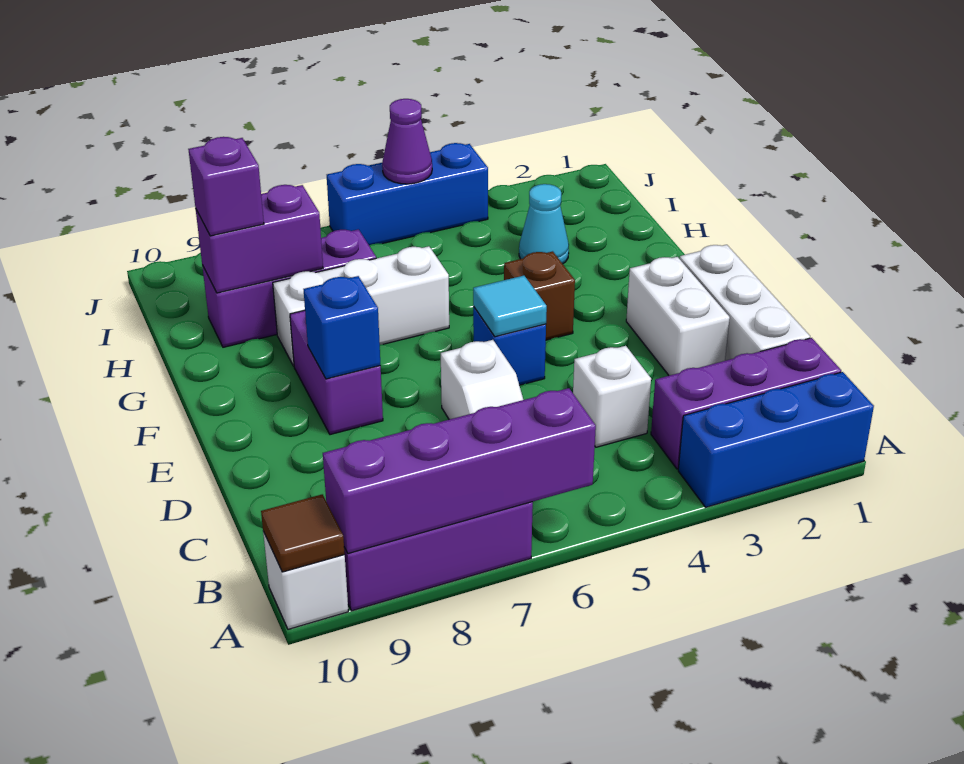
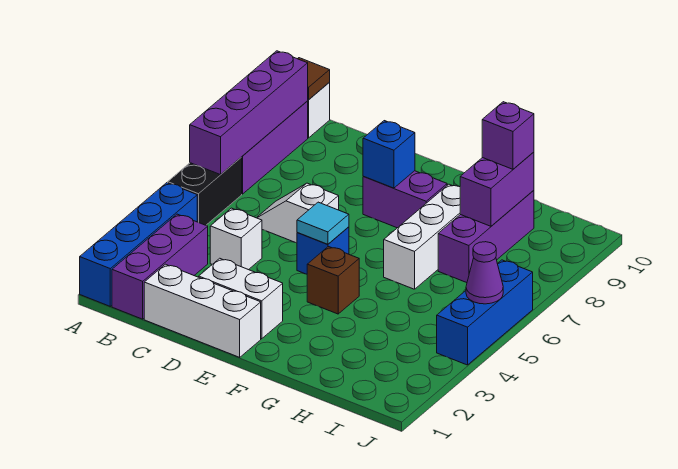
blue 1x3 brick [678,372,874,507] -> blue 1x4 brick [80,183,197,306]
none -> black 1x2 brick [168,158,242,225]
cyan 1x1 cone [519,184,569,264] -> none

